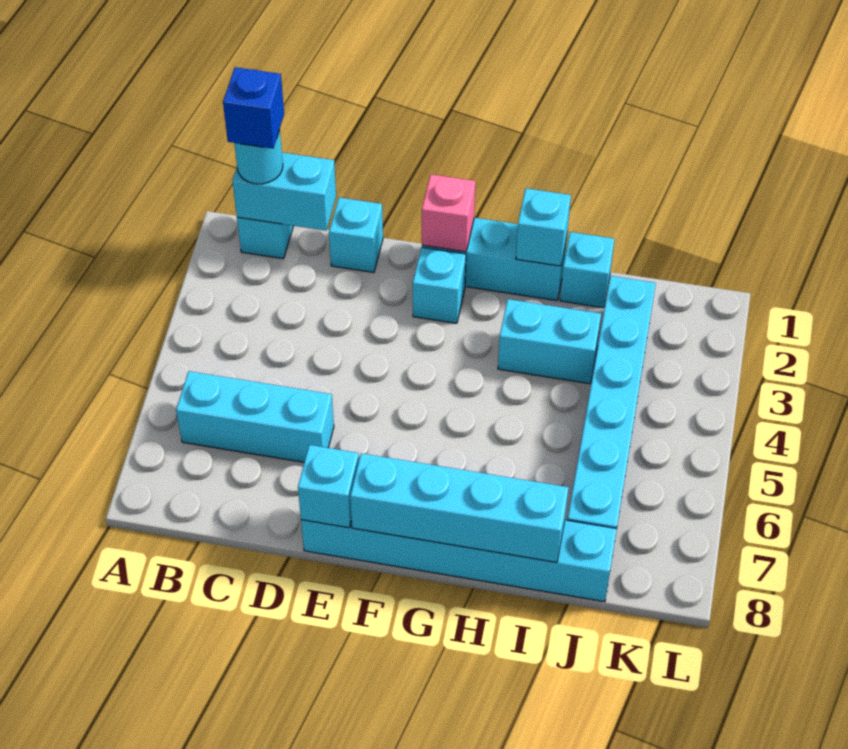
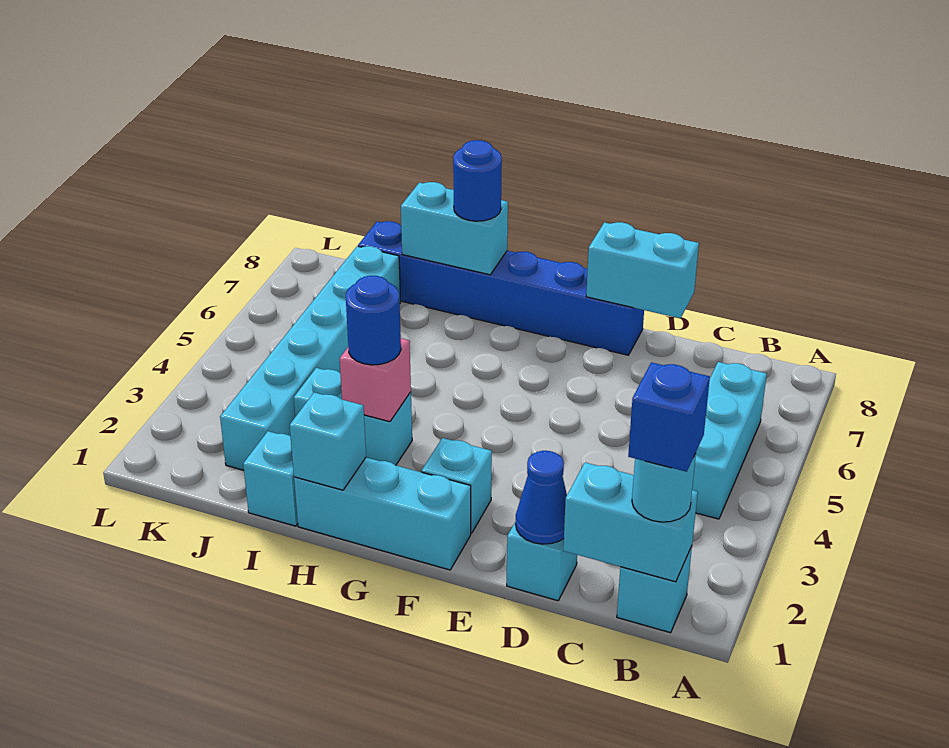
cyan 1x3 brick [176,371,334,462] -> cyan 1x3 brick turned to [692,362,767,519]
none -> blue 1x1 cone [516,451,567,544]
cyan 1x6 brick [301,520,617,602] -> blue 1x6 brick [358,221,644,355]
cyan 1x1 brick [298,445,359,528] -> cyan 1x2 brick [586,222,699,318]
pink 1x1 brick [422,174,476,252] -> pink 1x1 brick moved to [340,338,411,422]
cyan 1x4 brick [350,453,568,562] -> cyan 1x2 brick [401,182,508,275]
none -> blue 1x1 round brick [346,276,401,365]
none -> blue 1x1 round brick [453,140,502,221]

